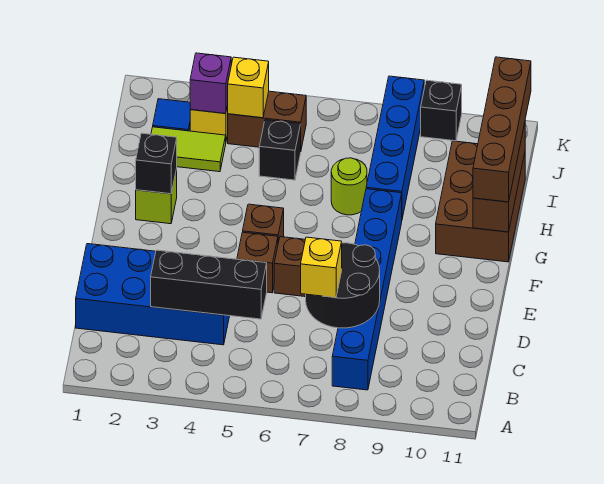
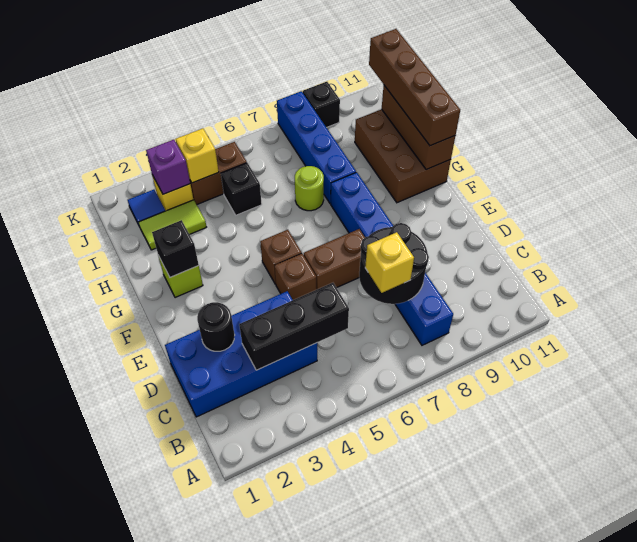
none -> black 1x1 round brick [197,302,235,351]

